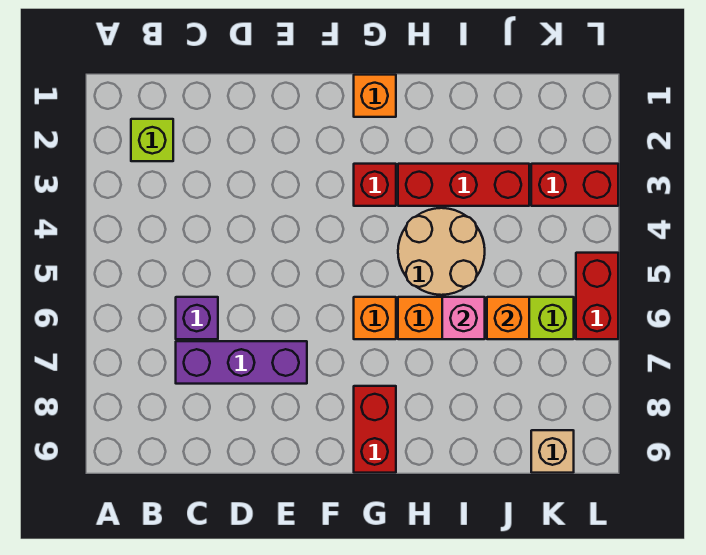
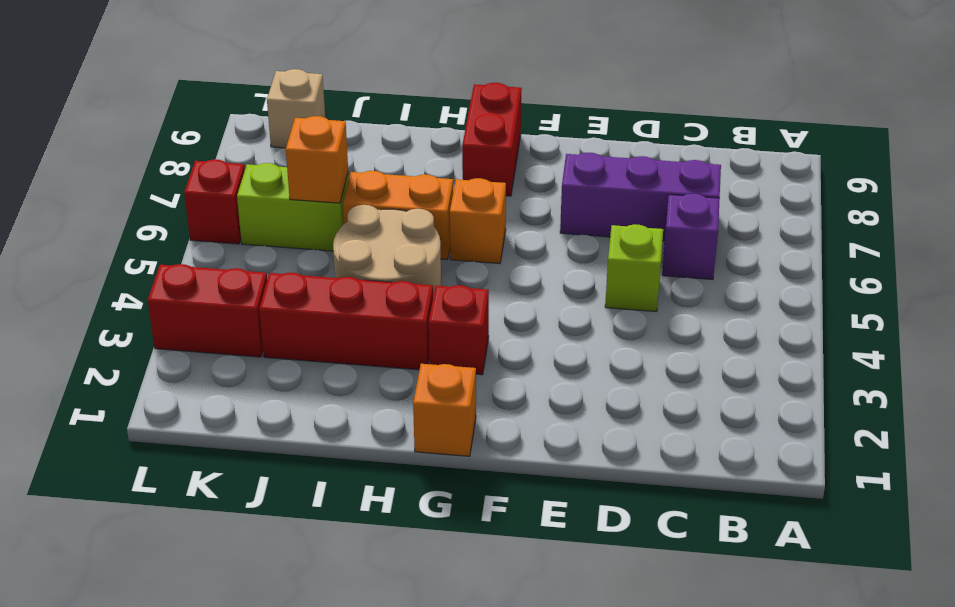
lime 1x1 brick [131,119,173,161] -> lime 1x1 brick moved to [605,224,663,312]
pink 1x1 brick [442,297,485,339] -> none
red 1x2 brick [576,253,618,339] -> red 1x1 brick [184,159,245,244]

